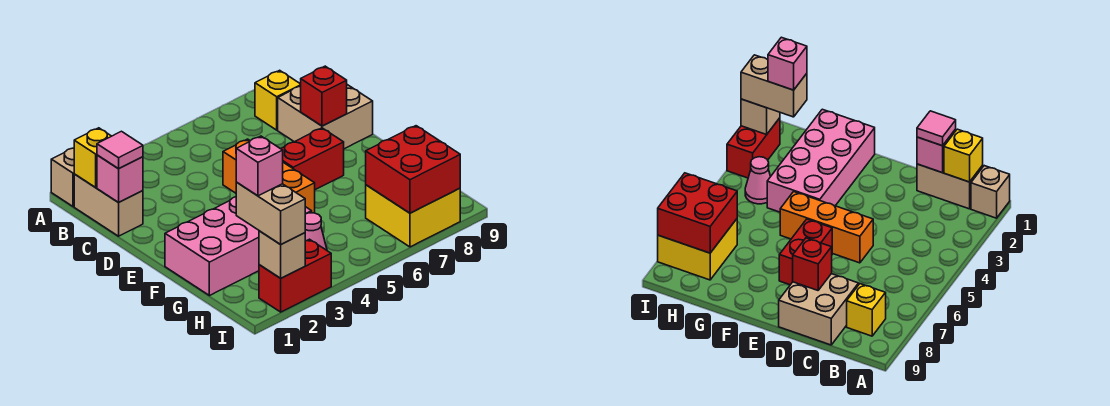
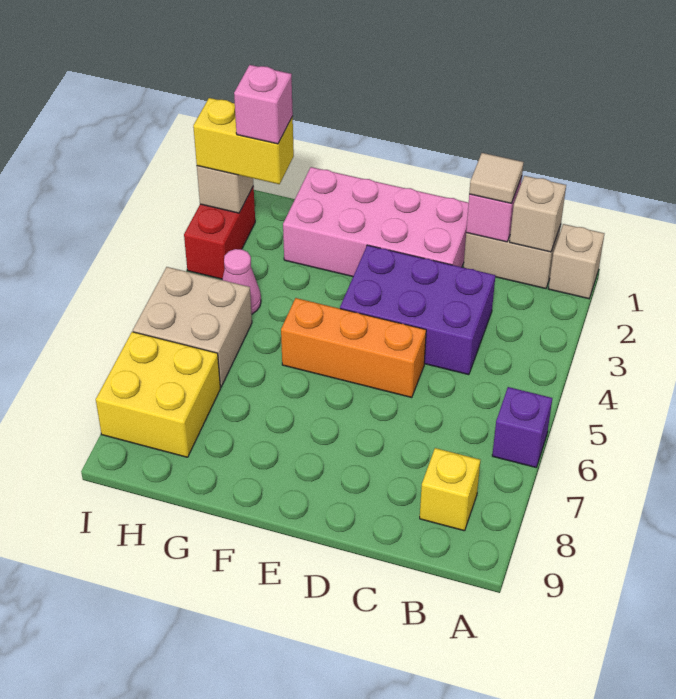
none -> purple 1x1 brick [492,387,552,467]
yellow 1x1 brick [74,128,111,188] -> tan 1x1 brick [510,176,566,252]
pink 1x1 tile [97,131,143,169] -> tan 1x1 tile [469,153,524,204]
none -> purple 2x3 brick [340,245,495,375]
tan 2x2 brick [278,85,373,149] -> tan 2x2 brick moved to [133,267,252,387]
red 1x1 brick [301,66,347,126] -> none
red 1x2 brick [281,128,344,190] -> none
pink 2x4 brick [165,197,312,296] -> pink 2x4 brick turned to [283,167,469,277]
tan 1x2 brick [236,183,305,244] -> yellow 1x2 brick [193,98,294,184]
red 2x2 brick [366,126,460,213] -> none

